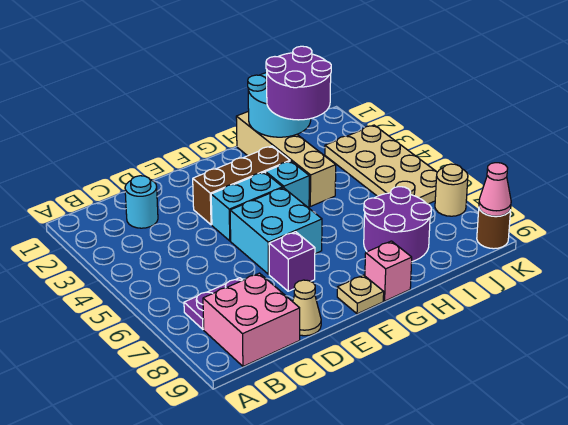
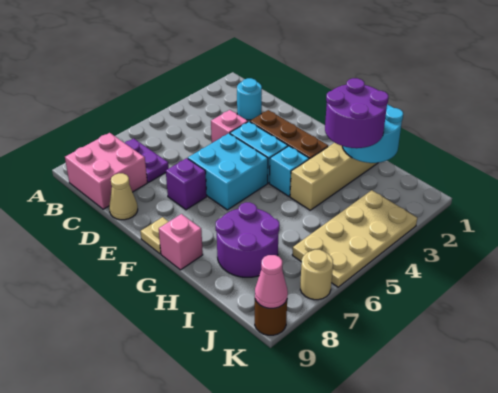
none -> pink 1x1 brick [211,110,248,143]

